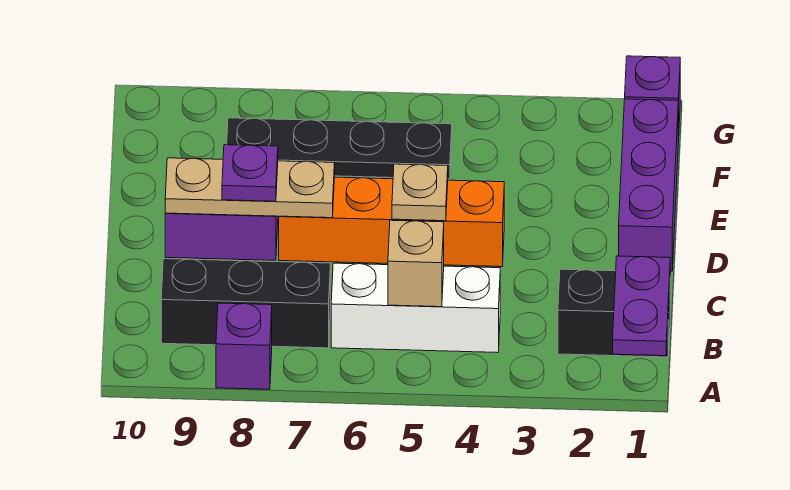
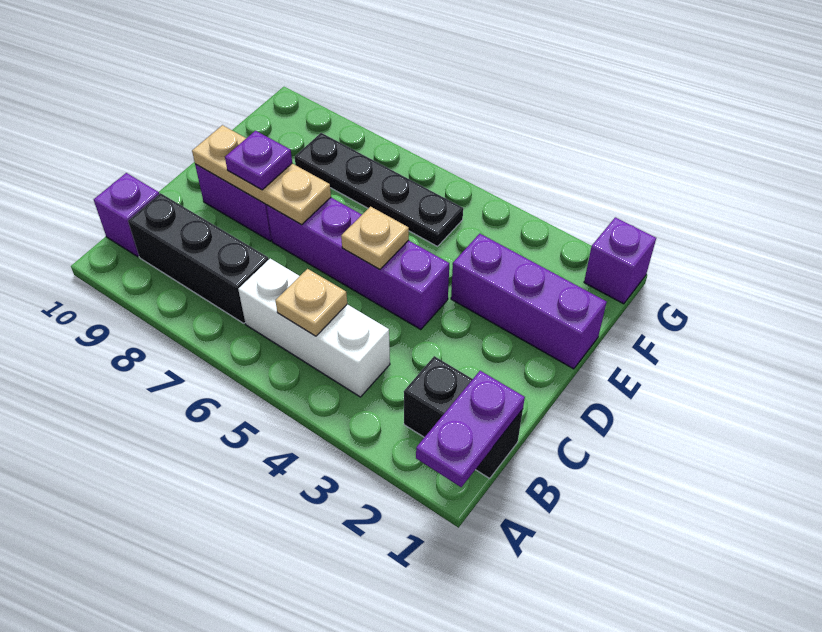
purple 1x1 brick [216,303,272,389] -> purple 1x1 brick moved to [94,173,159,257]
tan 1x1 brick [388,220,444,307] -> tan 1x1 plate [275,269,347,336]
purple 1x3 brick [619,99,678,271] -> purple 1x3 brick turned to [451,234,607,369]
orange 1x4 brick [279,177,504,267] -> purple 1x4 brick [266,198,449,330]

